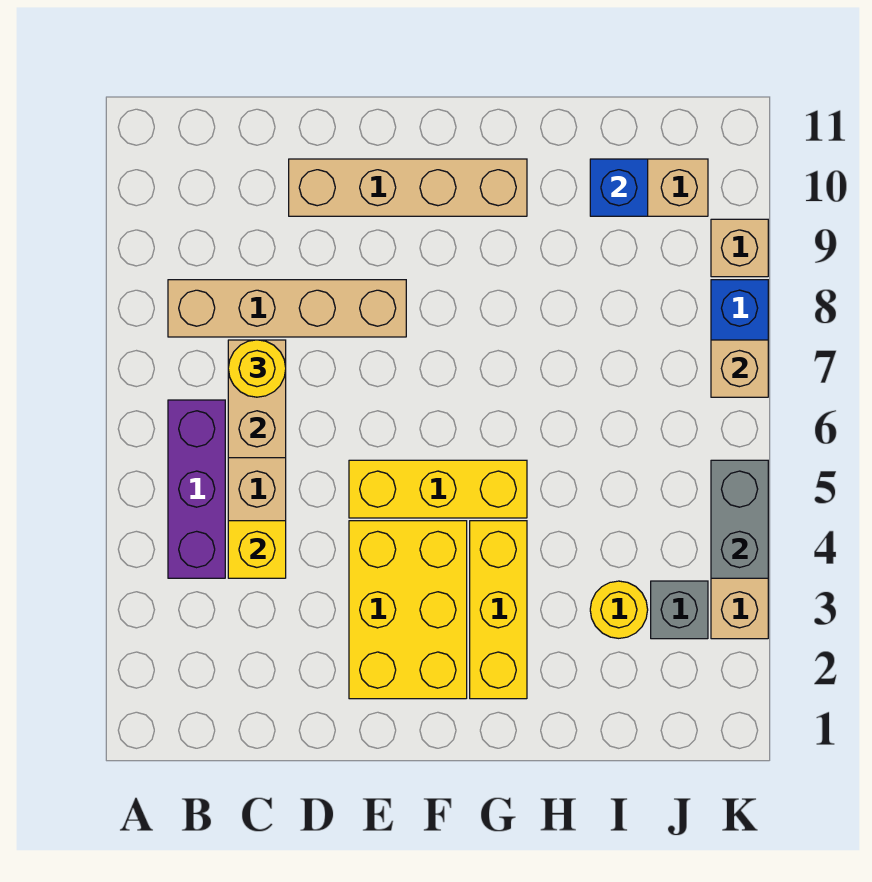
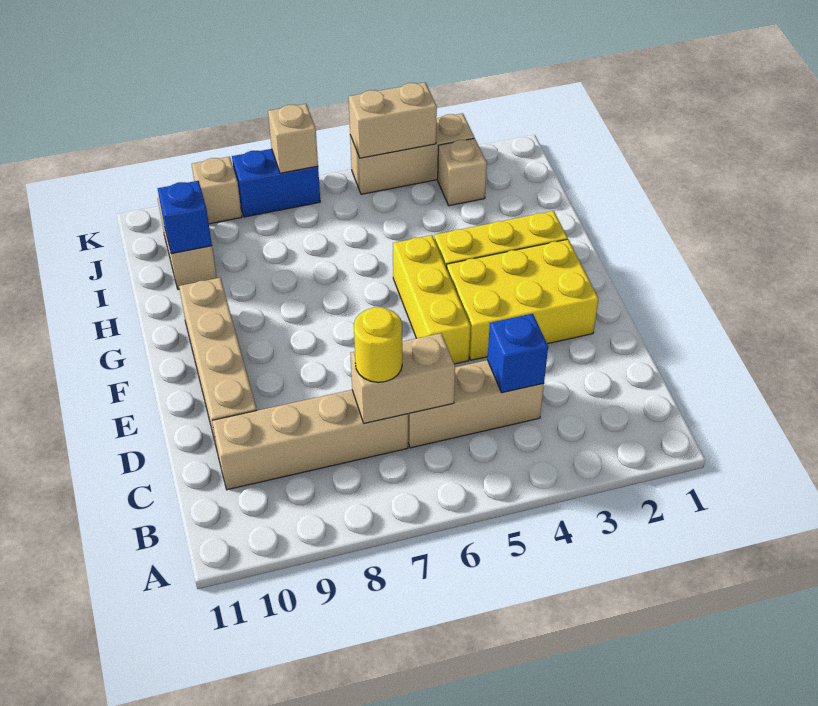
purple 1x3 brick [168,400,225,578] -> none
tan 1x4 brick [168,280,406,337] -> tan 1x4 brick turned to [212,390,408,490]
yellow 1x1 brick [228,521,286,578] -> blue 1x1 brick [487,314,548,393]
yellow 1x1 round brick [590,581,648,638] -> none
grey 1x1 brick [651,581,708,639] -> tan 1x1 brick [438,138,487,206]
grey 1x2 brick [711,460,768,578] -> tan 1x2 brick [349,82,437,158]

